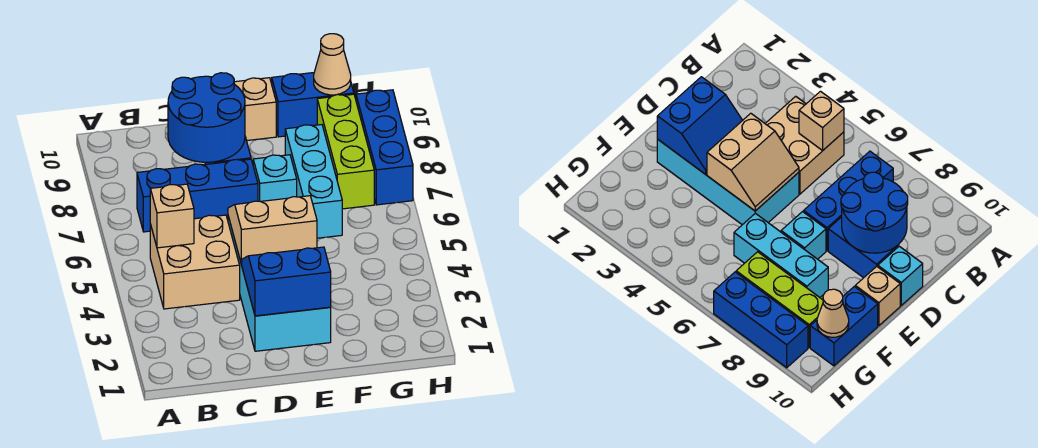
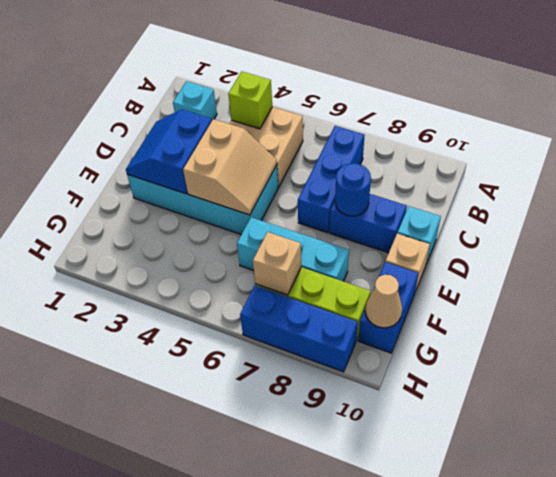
none -> lime 1x1 brick [228,72,272,129]
tan 1x1 brick [150,184,194,248] -> tan 1x1 brick moved to [253,232,301,295]
blue 2x2 round brick [168,73,245,162] -> blue 1x1 round brick [335,163,371,216]
blue 2x2 slope [241,247,331,316] -> blue 2x2 slope turned to [126,109,212,194]
cyan 1x1 brick [253,155,297,202] -> cyan 1x1 brick moved to [173,81,217,120]

